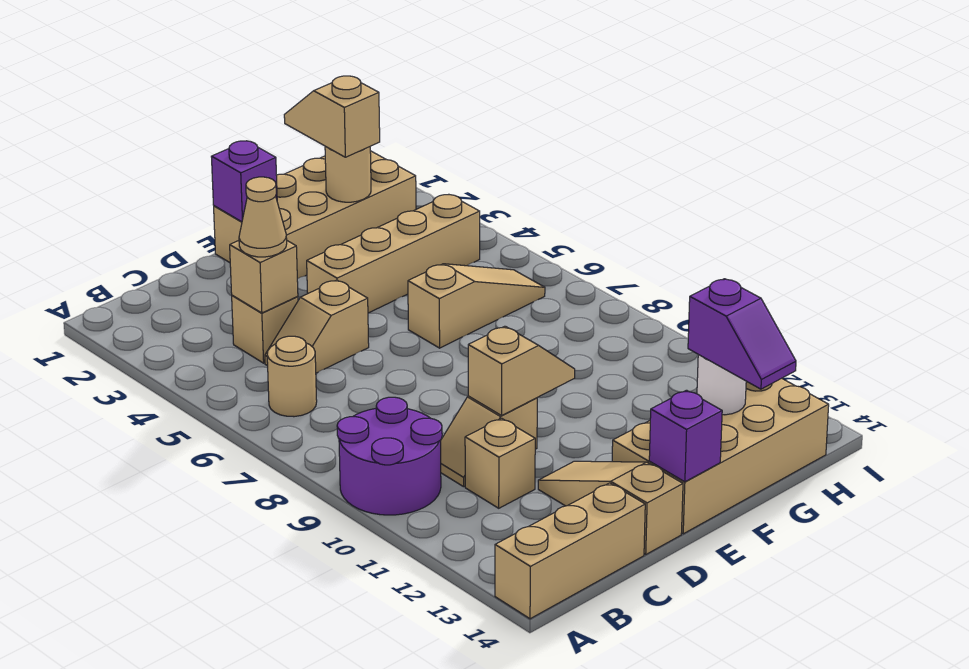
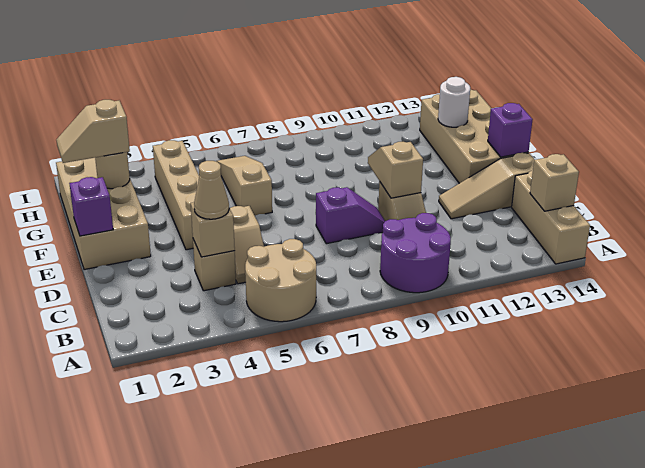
tan 1x1 round brick [267,336,317,417] -> tan 2x2 round brick [245,239,316,322]
tan 1x1 brick [465,418,535,508] -> tan 1x1 brick moved to [530,154,579,211]
purple 1x2 slope [688,279,796,389] -> purple 1x2 slope moved to [316,187,385,244]

